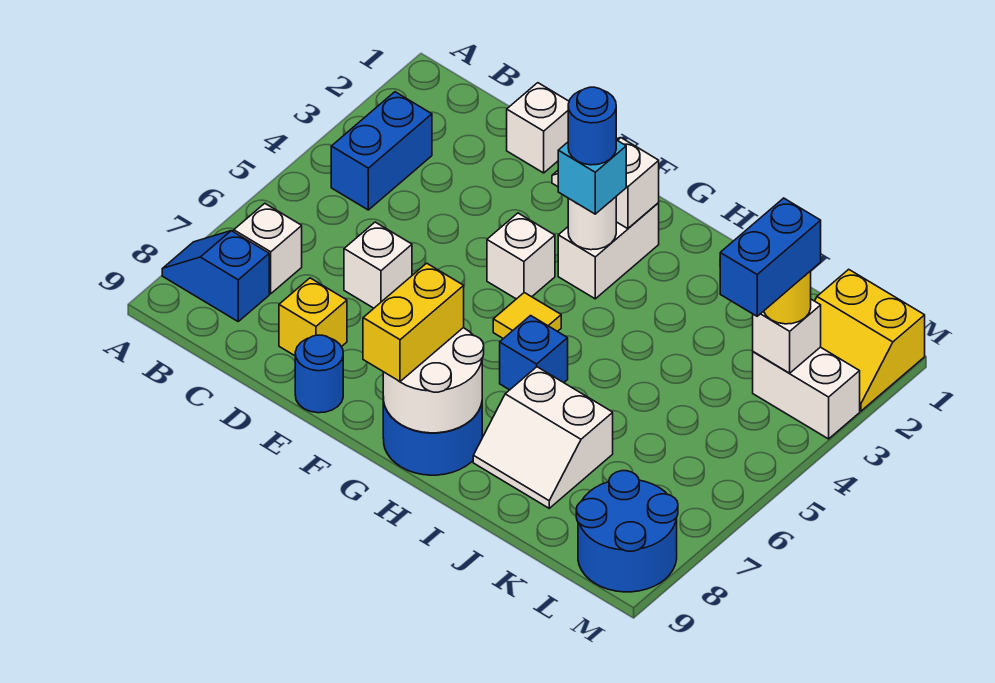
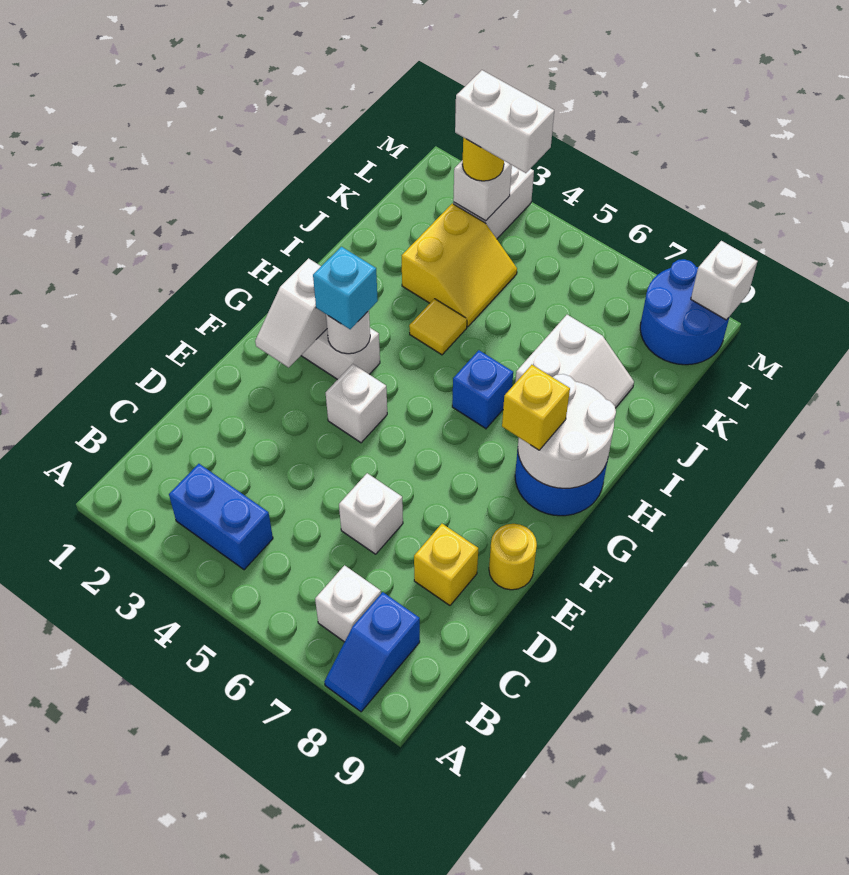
white 1x1 brick [507,83,569,173] -> white 1x1 brick moved to [691,241,757,320]
blue 1x1 round brick [295,335,343,413] -> yellow 1x1 round brick [489,524,537,590]
blue 1x1 round brick [568,87,616,165] -> none
yellow 1x1 tile [493,293,561,339] -> yellow 1x1 tile moved to [409,299,467,355]
yellow 1x2 brick [363,263,464,382] -> yellow 1x1 brick [502,365,570,450]
yellow 2x2 slope [815,269,925,411] -> yellow 2x2 slope moved to [402,203,517,327]
blue 1x2 brick [720,198,821,316] -> white 1x2 brick [455,70,554,173]

